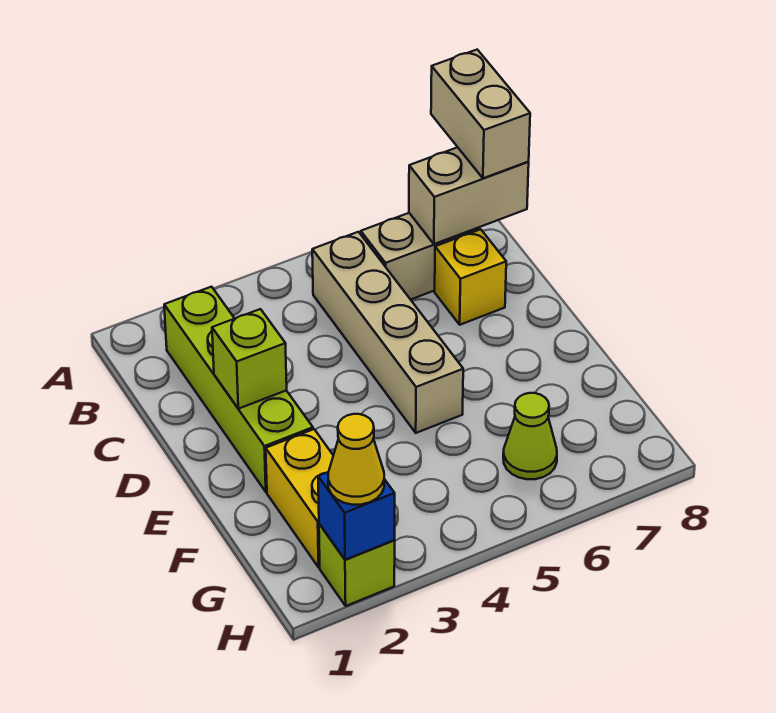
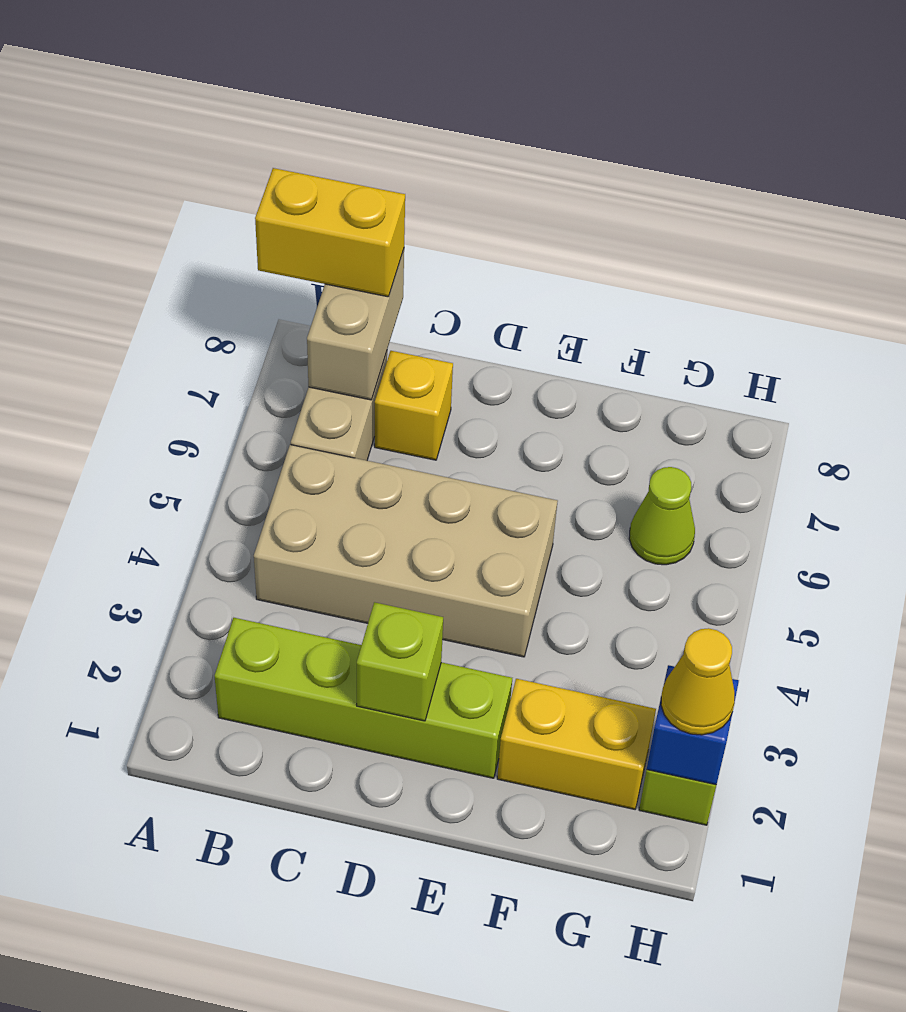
tan 1x2 brick [431,50,530,178] -> yellow 1x2 brick [255,168,405,297]
tan 1x4 brick [312,232,463,433] -> tan 2x4 brick [254,445,558,657]

